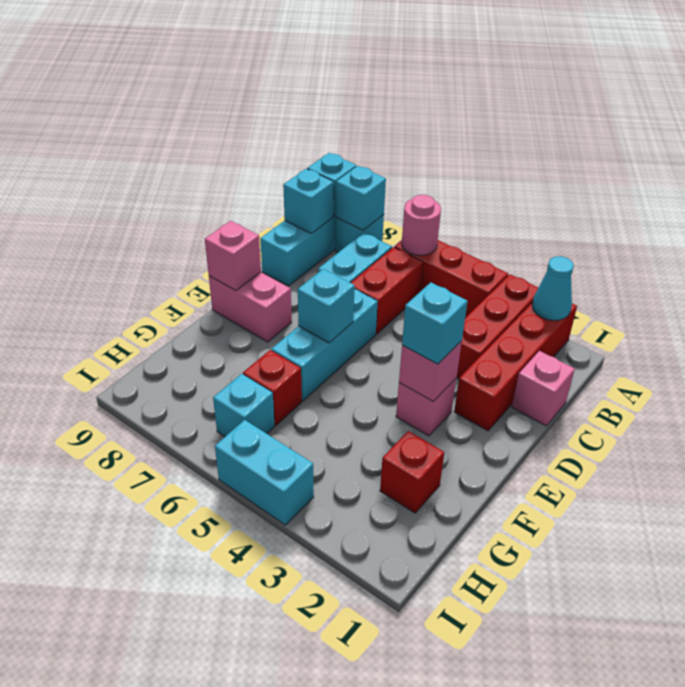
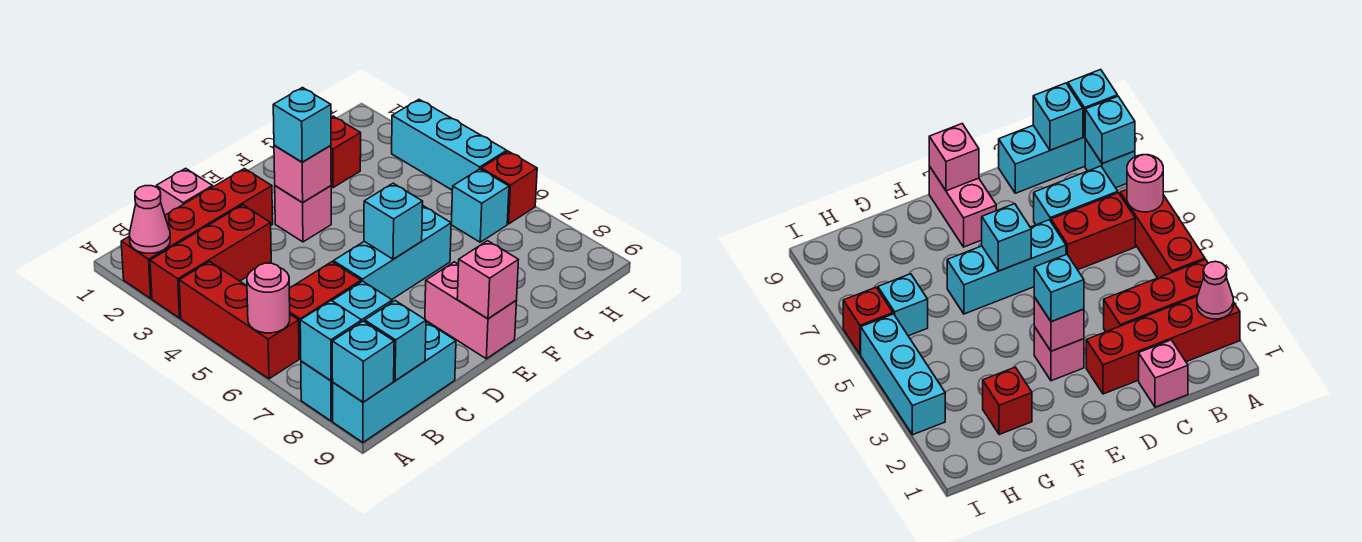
cyan 1x1 cone [532,256,574,320] -> pink 1x1 cone [129,186,170,253]
red 1x1 brick [243,350,302,425] -> red 1x1 brick moved to [481,151,537,224]
cyan 1x2 brick [215,420,314,525] -> cyan 1x3 brick [392,100,507,190]

